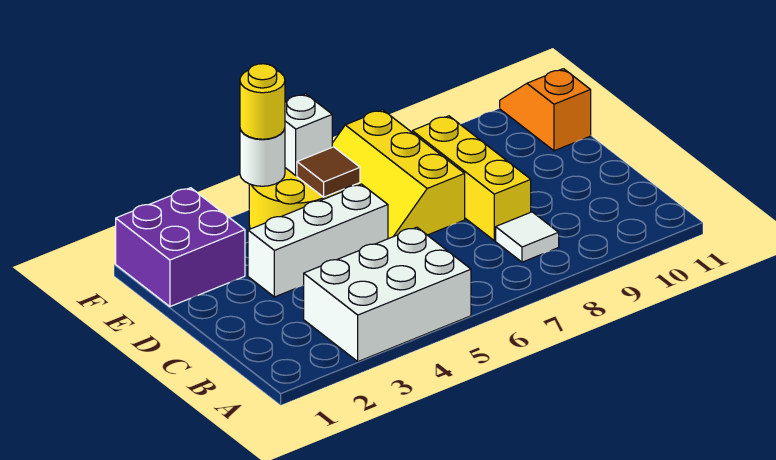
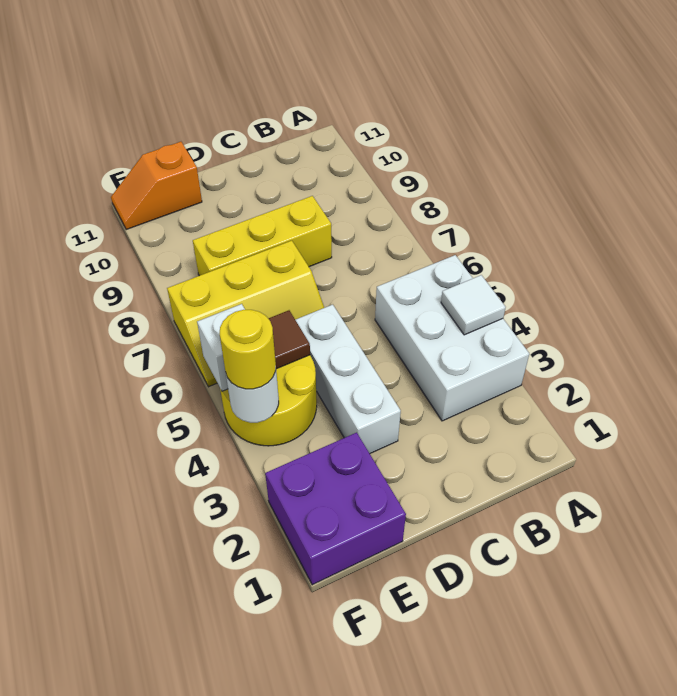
white 1x1 tile [496,212,559,262] -> white 1x1 tile moved to [441,275,506,335]

